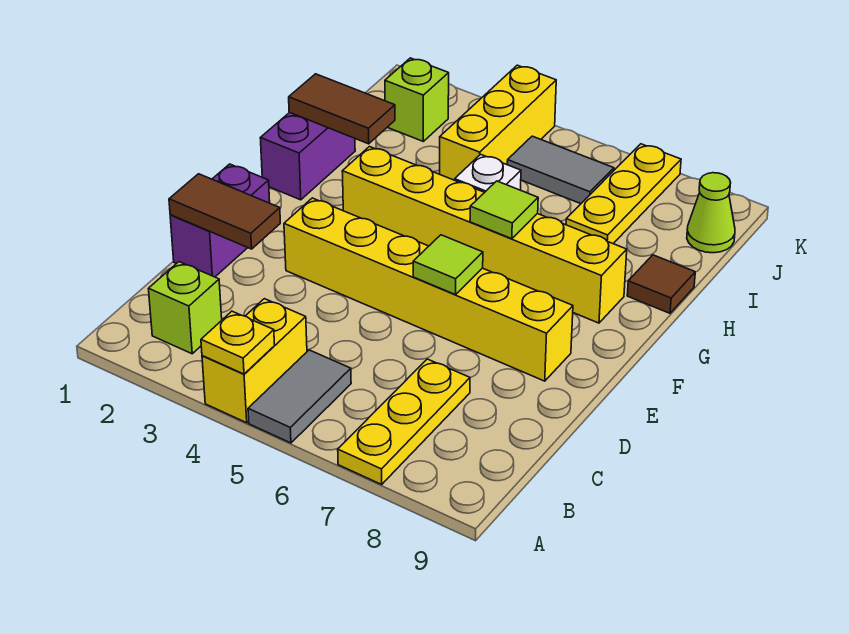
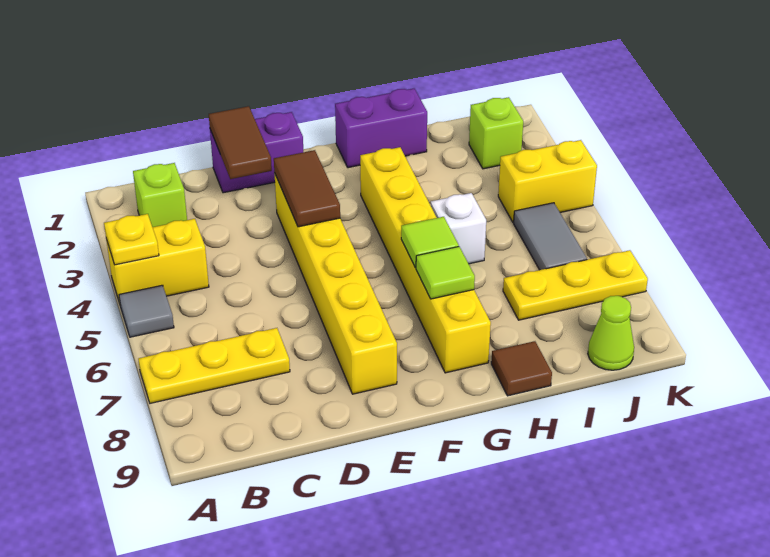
grey 1x2 tile [248,350,351,443] -> grey 1x1 tile [119,285,174,337]
lime 1x1 tile [413,235,483,295] -> lime 1x1 tile moved to [416,247,475,299]
brown 1x2 tile [289,74,395,144] -> brown 1x2 tile moved to [274,150,340,227]
yellow 1x3 brick [440,65,556,180] -> yellow 1x2 brick [498,140,597,222]

